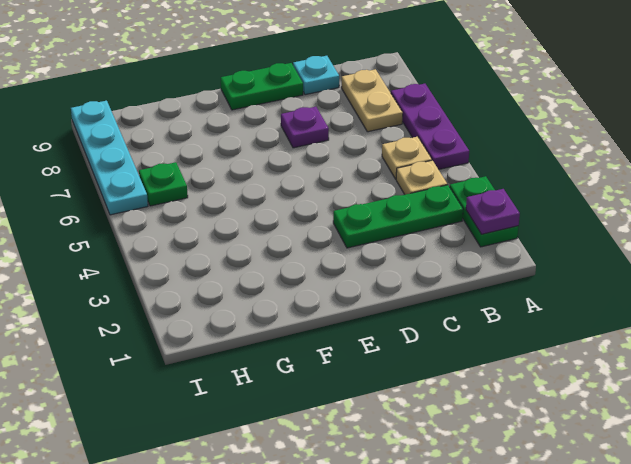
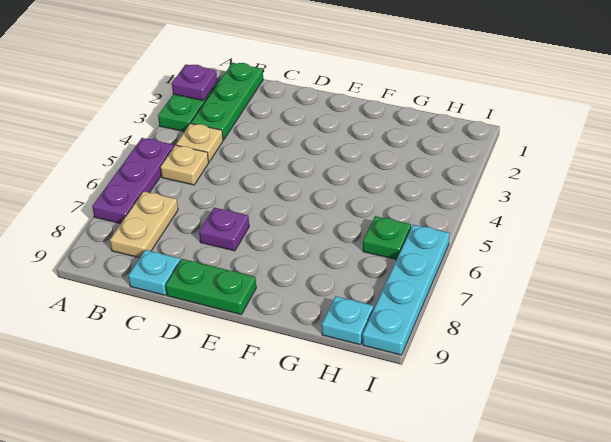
green 1x3 plate [333,185,463,248] -> green 1x3 plate turned to [191,63,263,140]
none -> cyan 1x1 plate [322,296,373,345]

